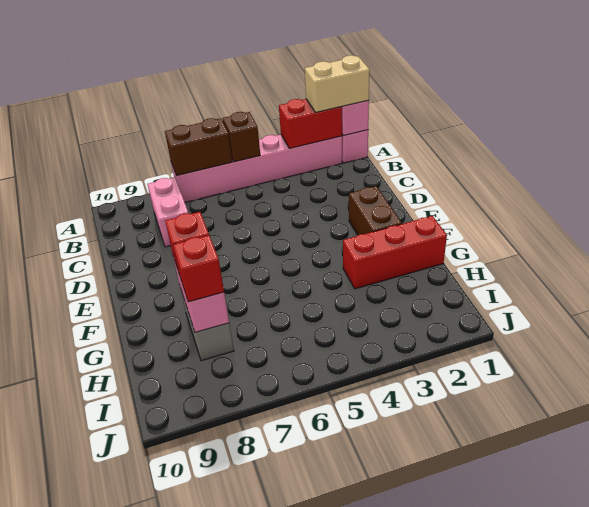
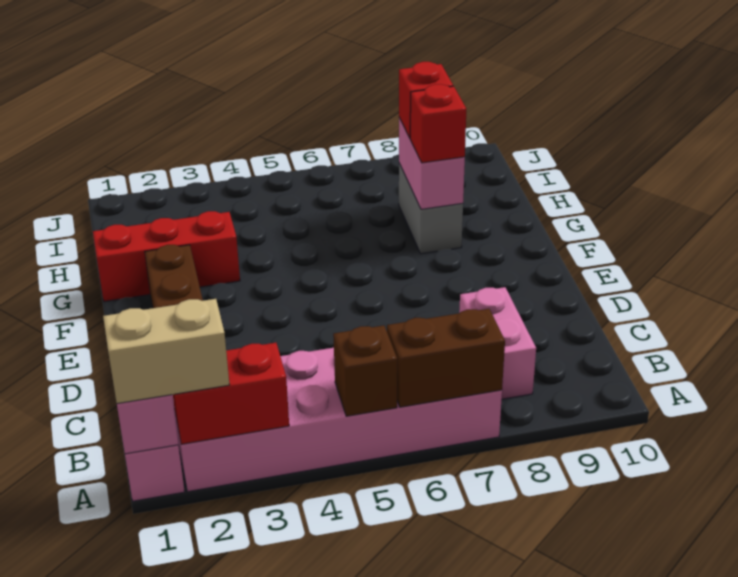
pink 1x6 brick [171,134,342,202] -> pink 2x6 brick [172,348,502,492]

